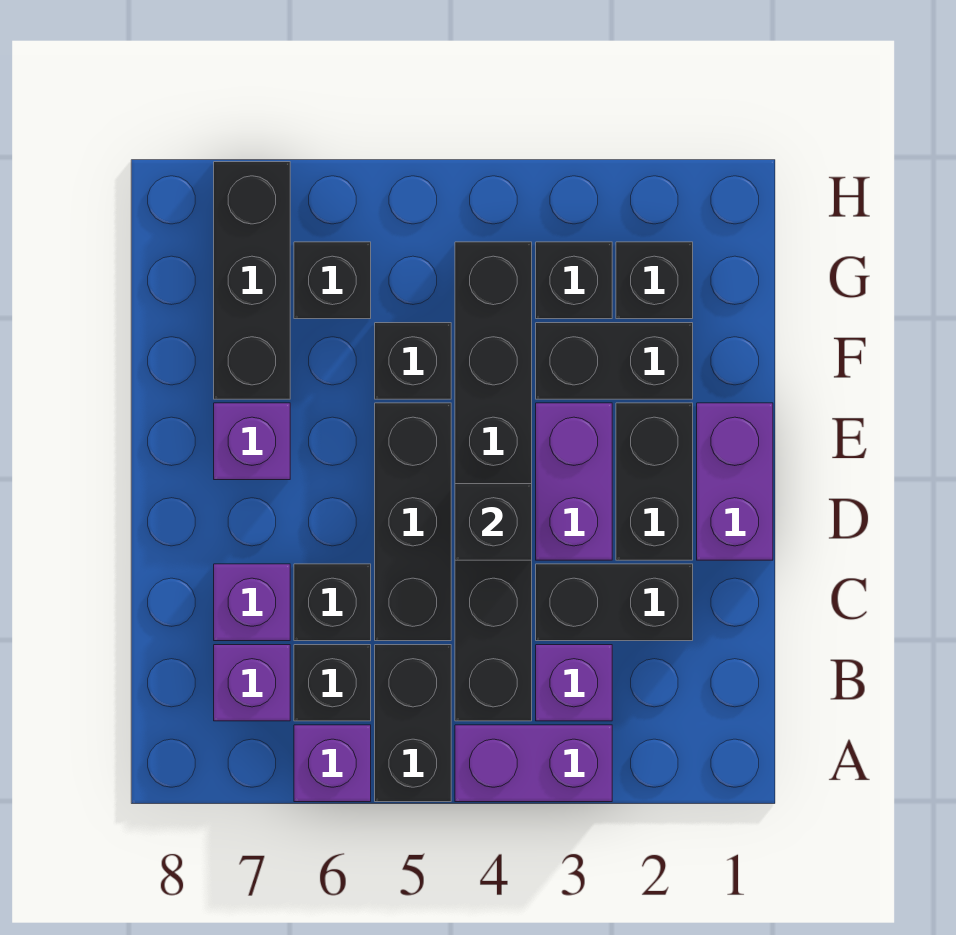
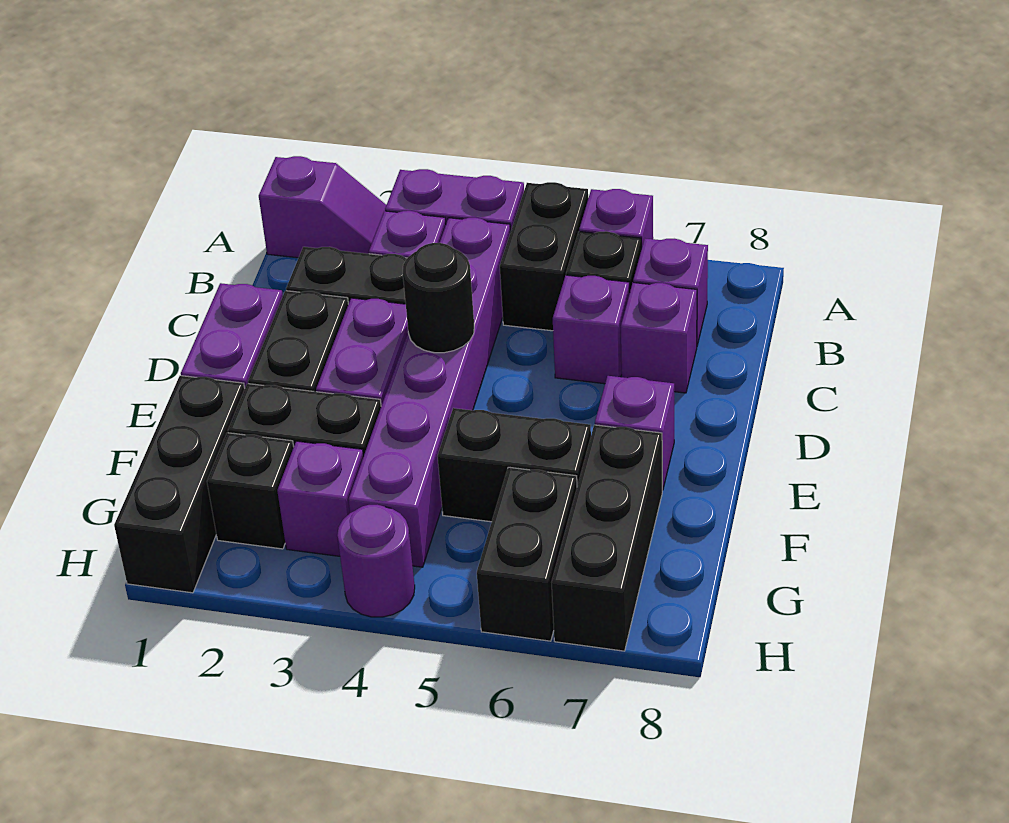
none -> purple 1x2 slope [259,156,386,258]
black 1x6 brick [455,242,532,721] -> purple 1x6 brick [348,218,510,567]
black 1x3 brick [375,403,451,641] -> black 1x3 brick moved to [114,376,245,593]
black 1x1 brick [294,564,371,641] -> purple 1x1 brick [553,275,630,384]
black 1x1 brick [455,484,532,560] -> black 1x1 round brick [403,243,474,353]
black 1x1 brick [375,323,451,399] -> black 1x2 brick [437,408,591,522]
black 1x1 brick [536,242,612,319] -> purple 1x1 brick [277,441,363,556]
black 1x1 brick [294,242,371,319] -> black 1x2 brick [477,467,577,641]
none -> purple 1x1 round brick [337,505,415,617]

